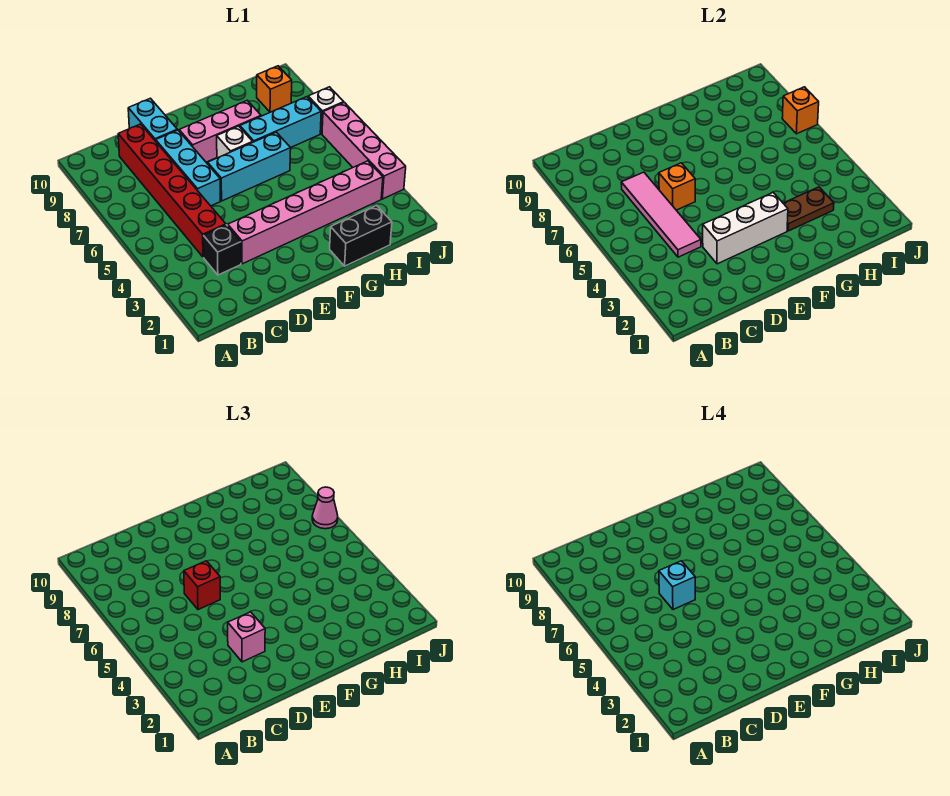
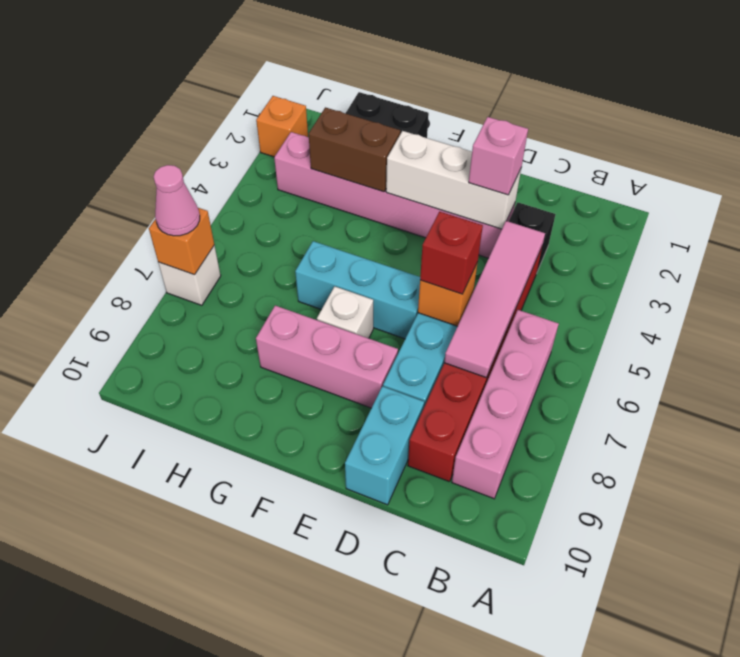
cyan 1x1 brick [659,561,695,610] -> none
brown 1x2 plate [783,187,834,231] -> brown 1x2 brick [309,107,400,192]
cyan 1x3 brick [240,97,321,148] -> none
orange 1x1 brick [257,66,292,112] -> orange 1x1 brick moved to [256,96,308,157]
pink 1x4 brick [322,102,406,199] -> pink 1x4 brick moved to [452,310,559,499]

